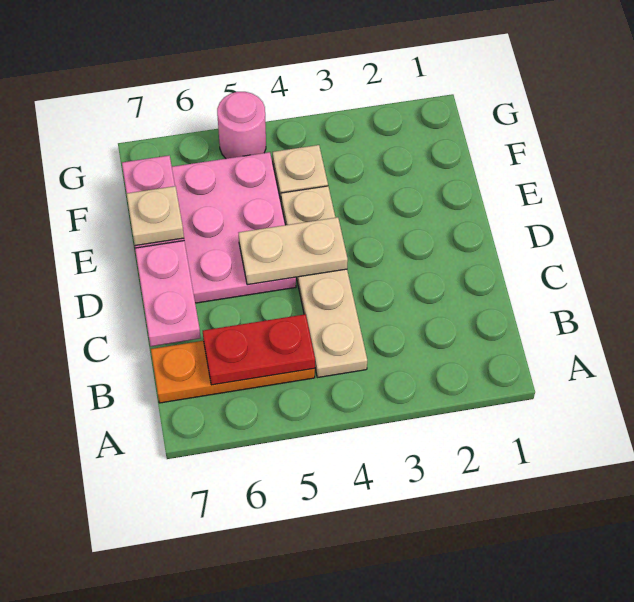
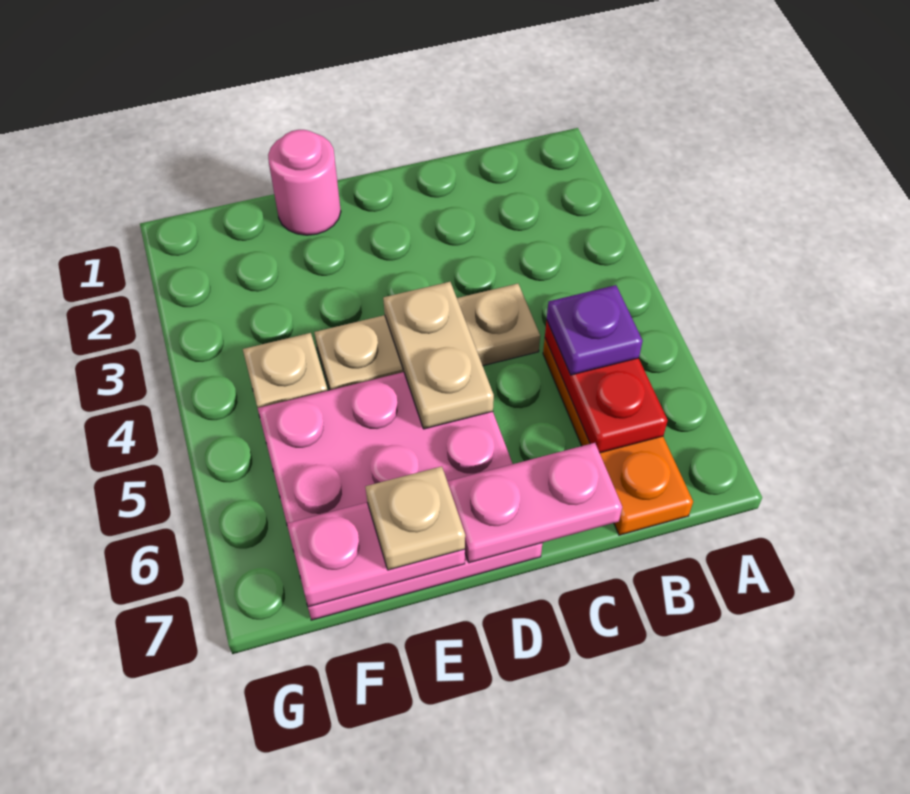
tan 1x4 plate [281,186,367,378] -> tan 1x3 plate [314,284,540,390]
none -> purple 1x1 plate [547,285,643,375]
pink 1x1 round brick [217,92,266,159] -> pink 1x1 round brick moved to [268,130,341,235]

